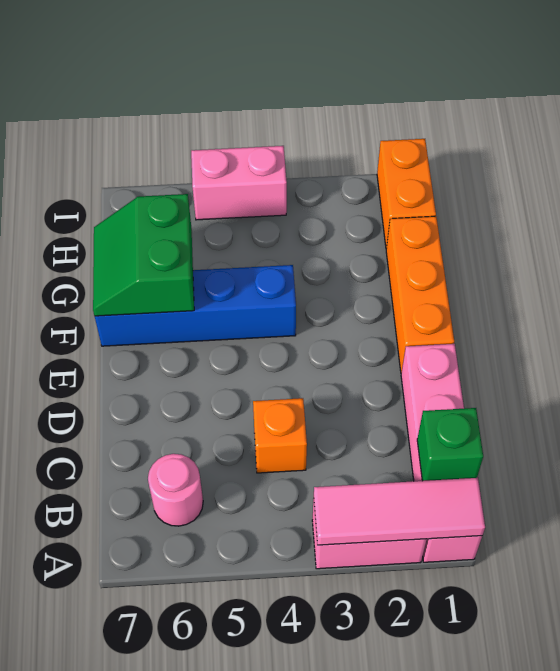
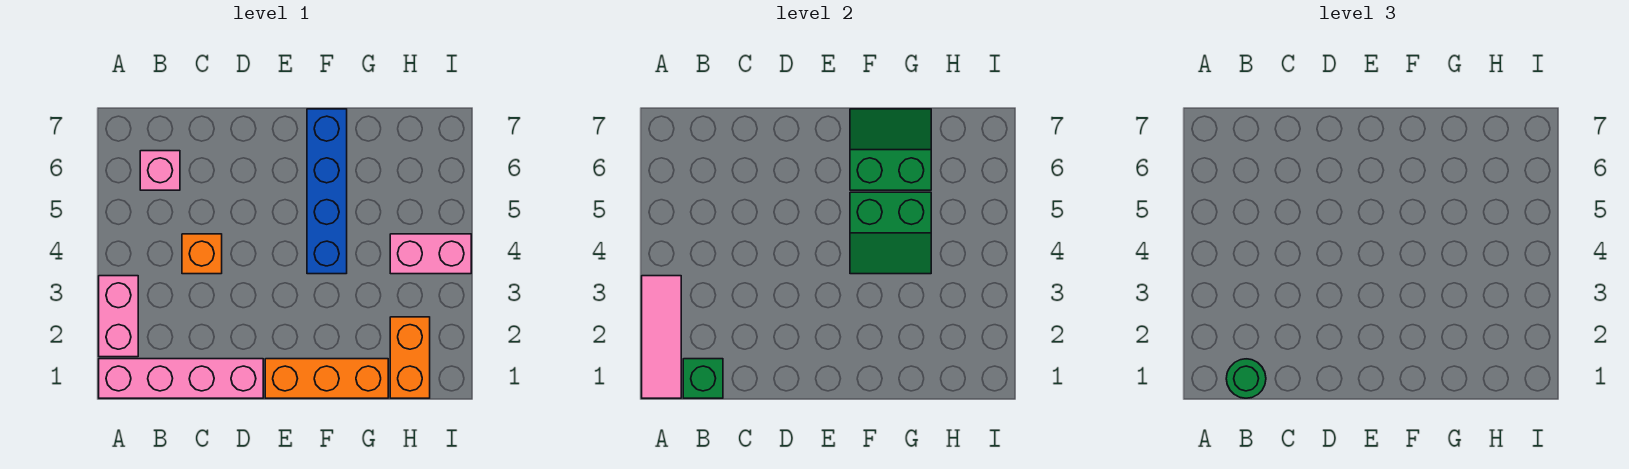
none -> green 1x1 round brick [1226,359,1266,398]
pink 1x1 round brick [148,454,203,526] -> pink 1x1 brick [140,151,180,190]
none -> green 2x2 slope [850,192,931,274]
orange 1x2 brick [377,139,436,248] -> orange 1x2 brick turned to [390,317,430,398]
pink 1x2 brick [191,146,287,220] -> pink 1x2 brick turned to [390,234,471,274]

